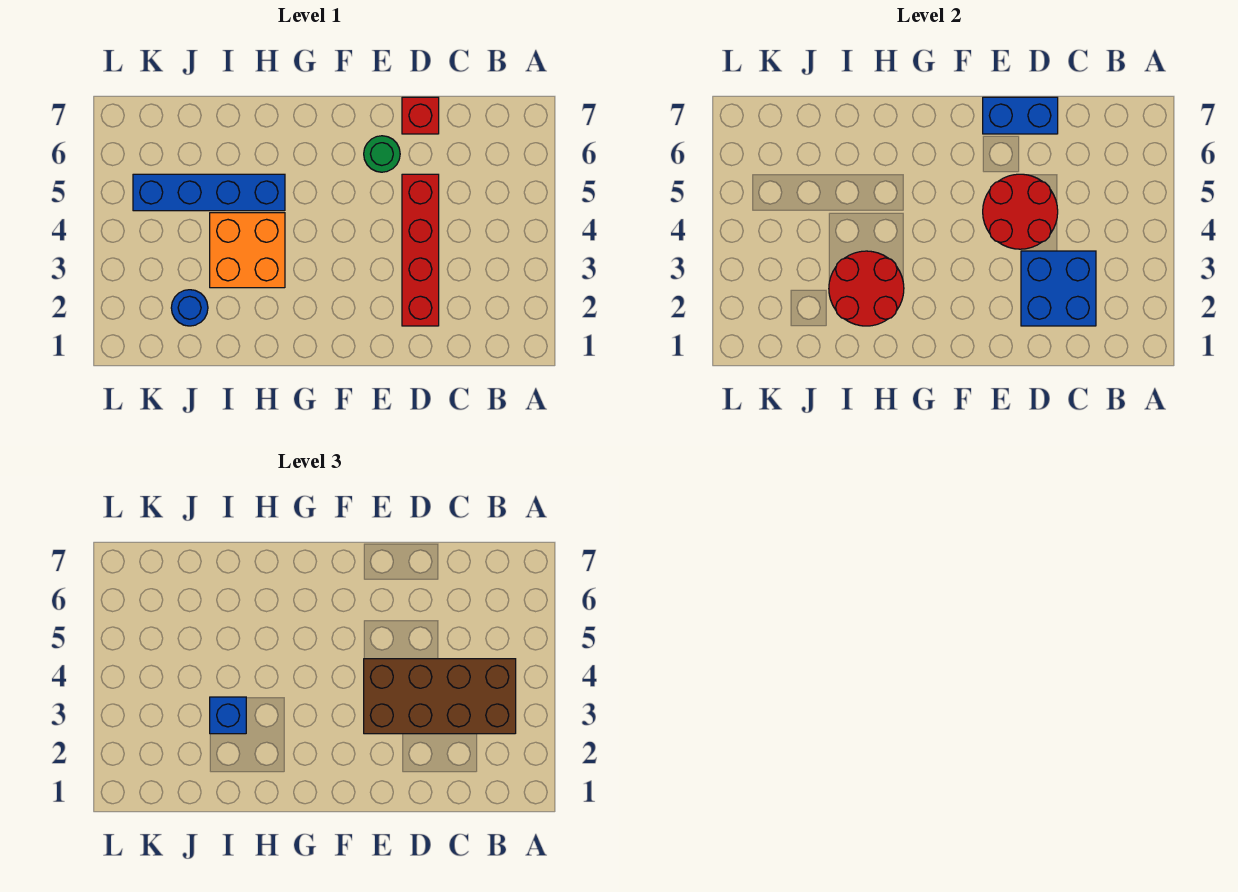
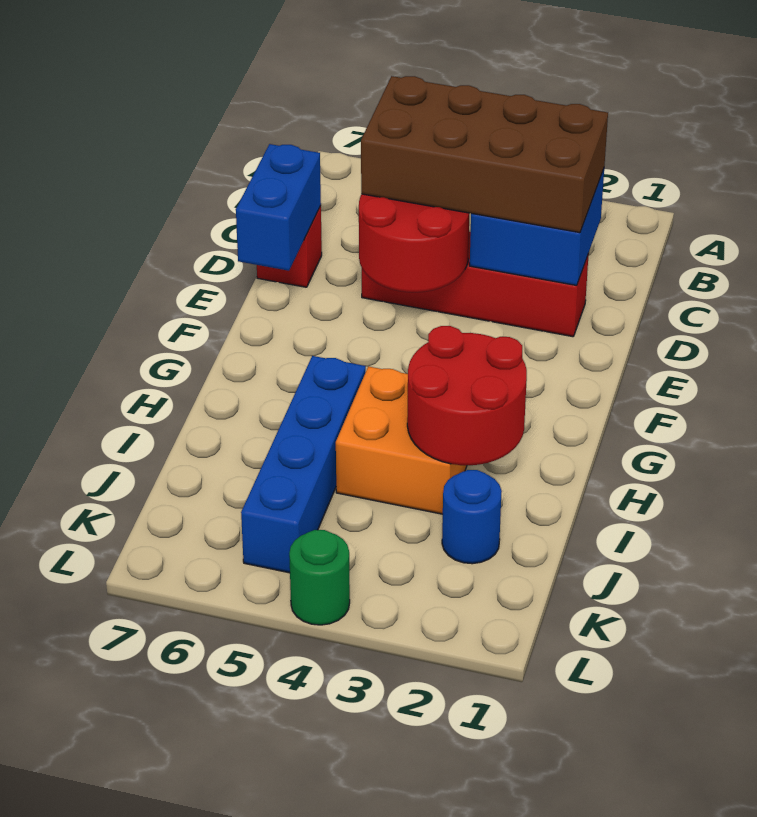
brown 2x4 brick [364,659,516,734] -> brown 2x4 brick turned to [361,76,608,233]
green 1x1 round brick [364,136,400,172] -> green 1x1 round brick moved to [289,530,350,625]
blue 1x1 brick [210,697,246,734] -> none

